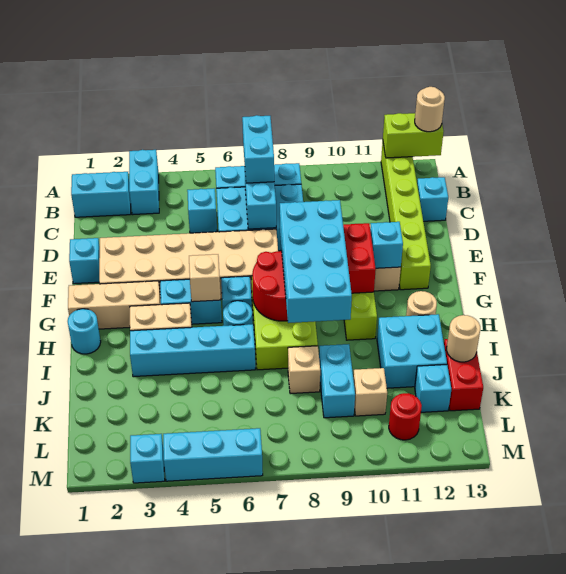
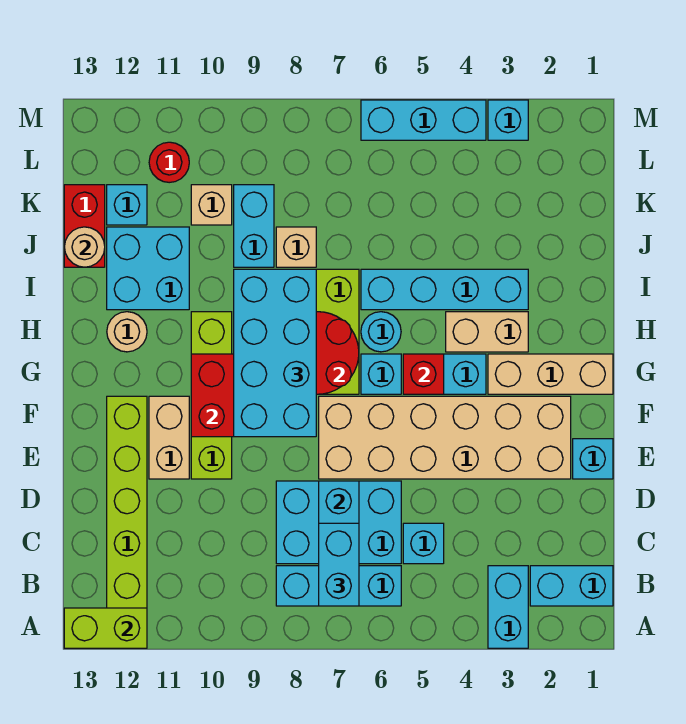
tan 1x1 round brick [415,87,445,132] -> none
cyan 1x1 brick [417,177,448,221] -> none
cyan 1x1 brick [370,222,403,268] -> none
tan 1x1 brick [189,254,221,302] -> red 1x1 brick [403,354,444,394]
cyan 1x1 round brick [68,309,101,354] -> none

